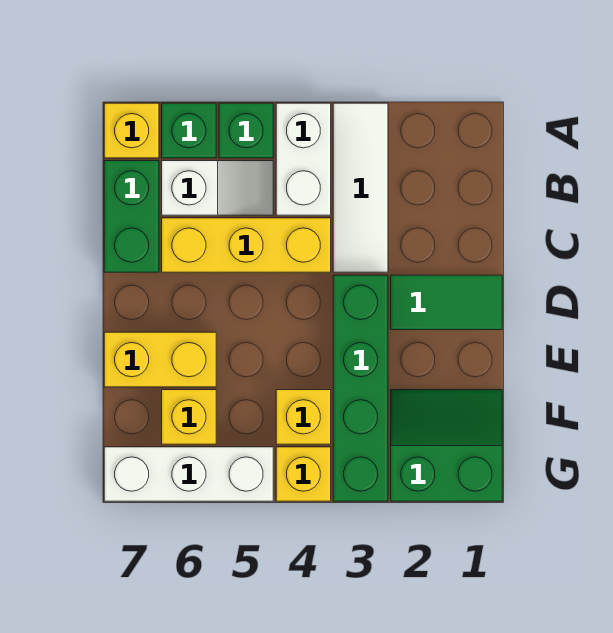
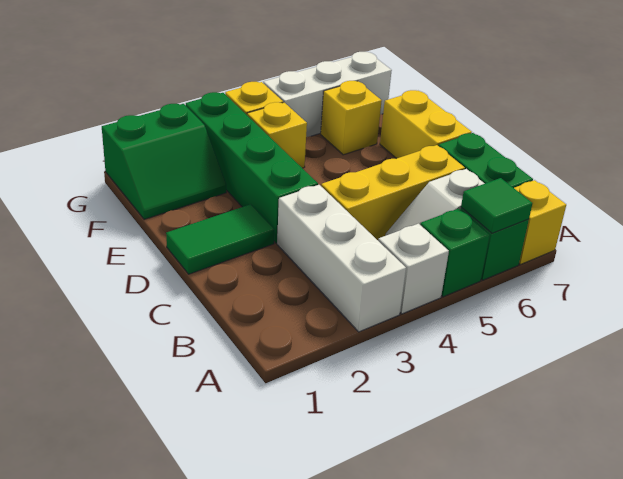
white 1x3 tile [333,103,388,272] -> white 1x3 brick [277,185,406,332]
white 1x2 brick [276,103,331,215] -> white 1x1 brick [378,224,449,314]
none -> green 1x1 tile [461,178,533,233]
yellow 1x2 brick [104,332,216,387] -> yellow 1x2 brick turned to [380,90,472,159]

